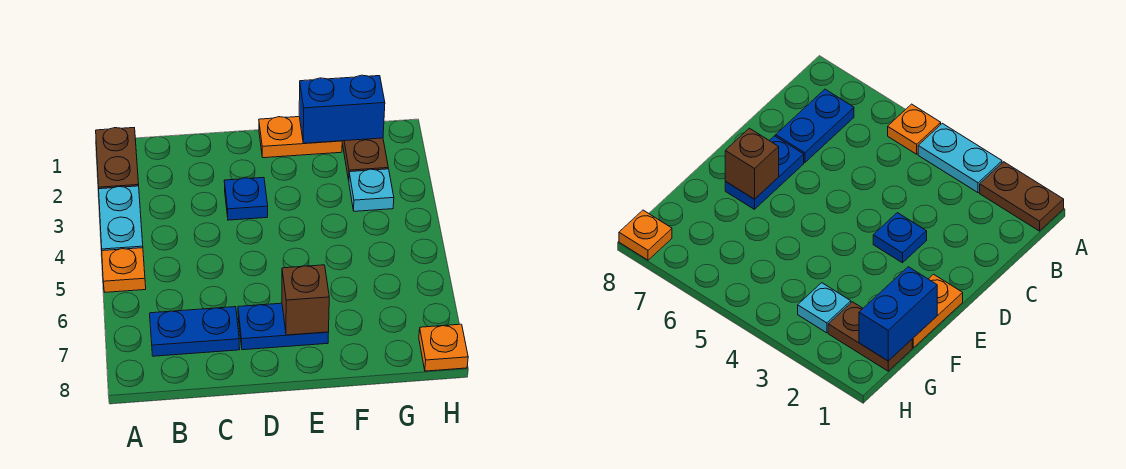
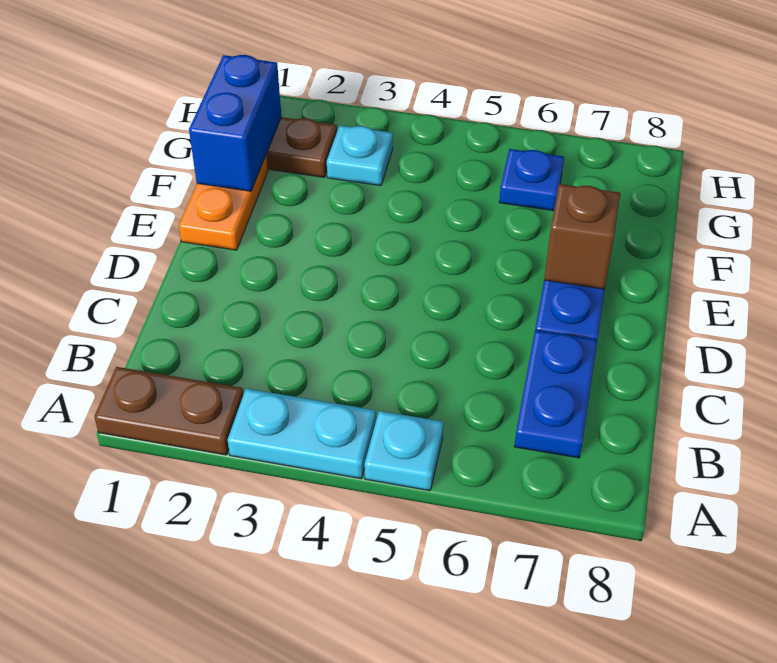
orange 1x1 plate [102,248,146,292] -> cyan 1x1 plate [365,411,444,491]
blue 1x1 plate [224,177,268,220] -> blue 1x1 plate moved to [499,149,564,211]
orange 1x1 plate [419,324,468,371] -> none

